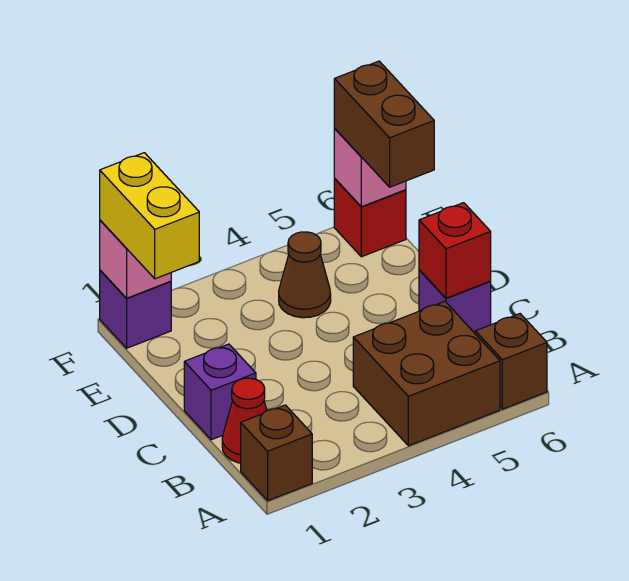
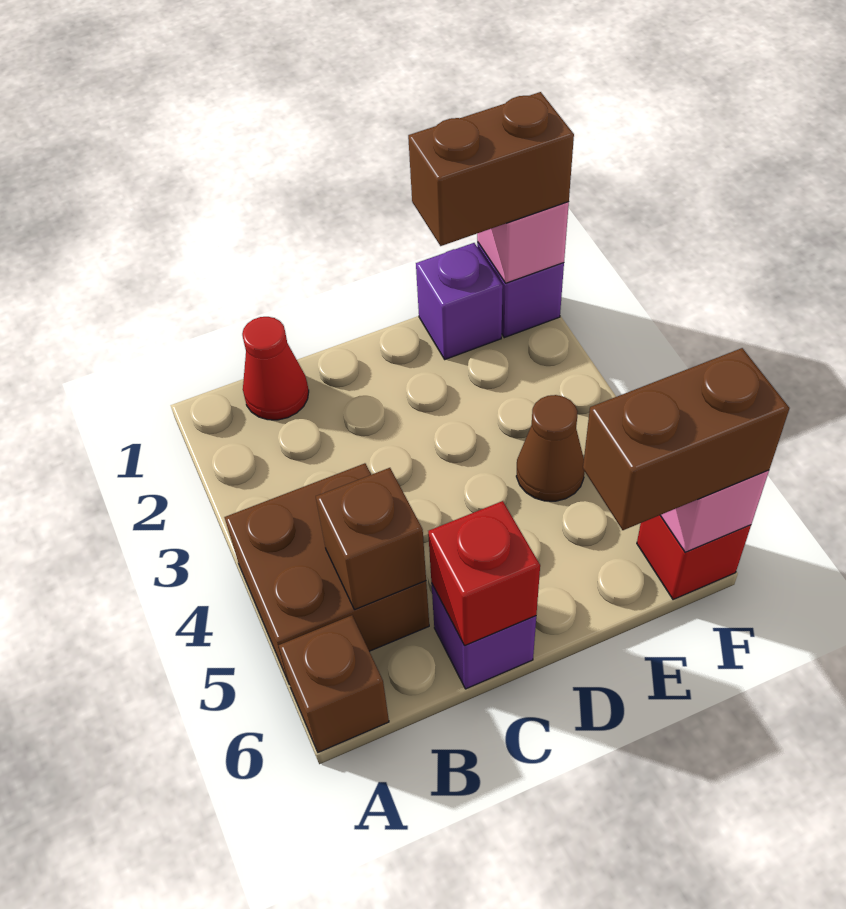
brown 1x1 brick [241,405,312,501] -> brown 1x1 brick moved to [316,468,426,610]
purple 1x1 brick [184,344,256,440] -> purple 1x1 brick moved to [416,243,503,359]
yellow 1x2 brick [100,153,199,279] -> brown 1x2 brick [408,92,574,246]

